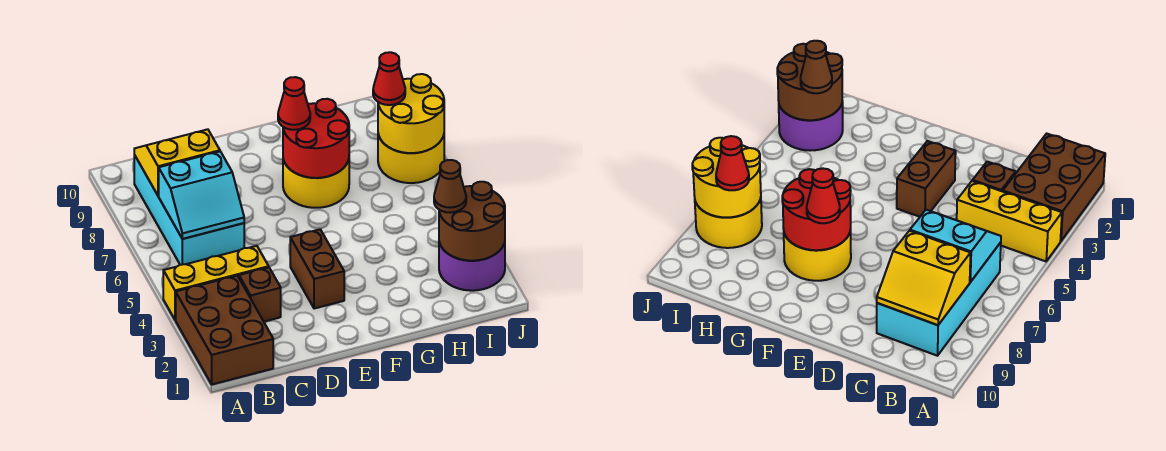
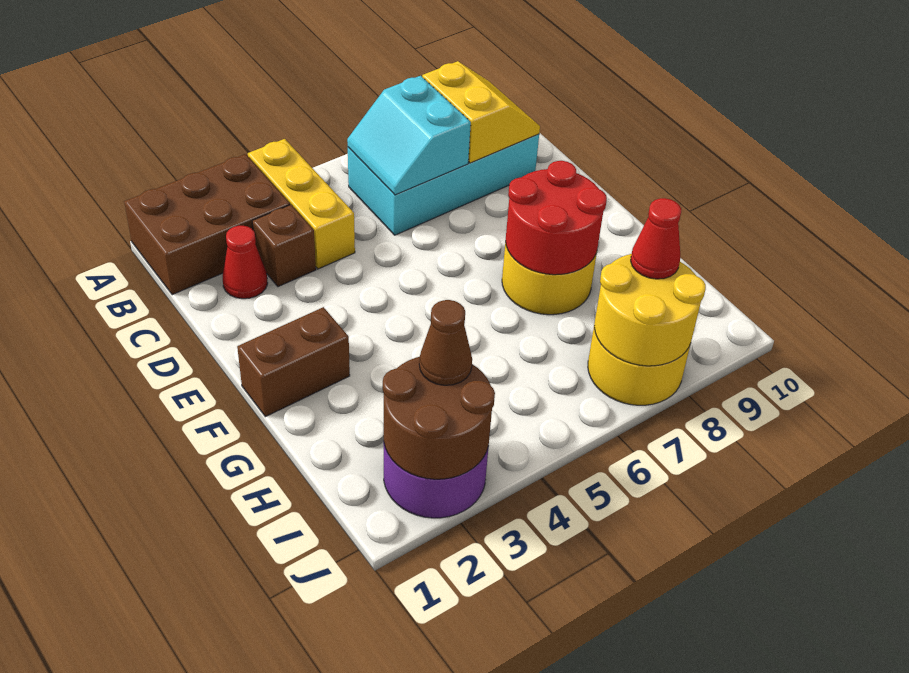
brown 1x2 brick [290,229,344,309] -> brown 1x2 brick moved to [237,307,350,417]
red 1x1 cone [278,77,310,130] -> red 1x1 cone moved to [222,226,268,299]

